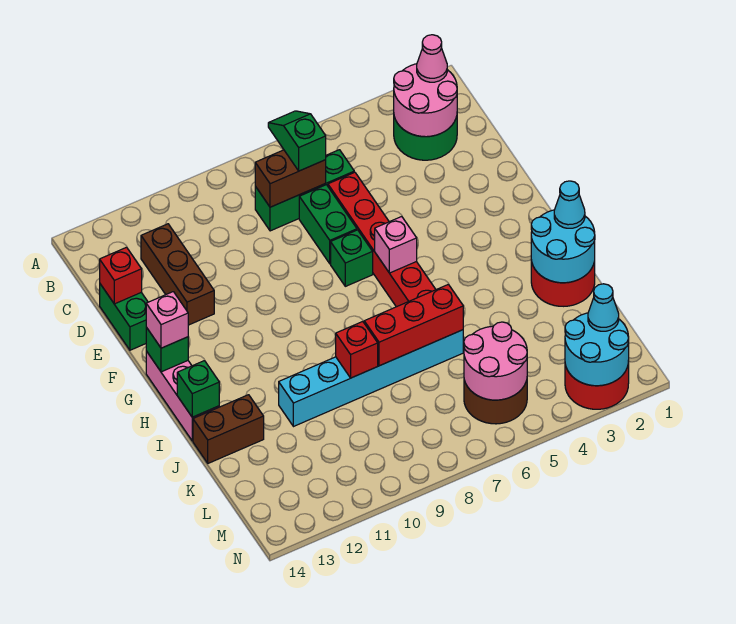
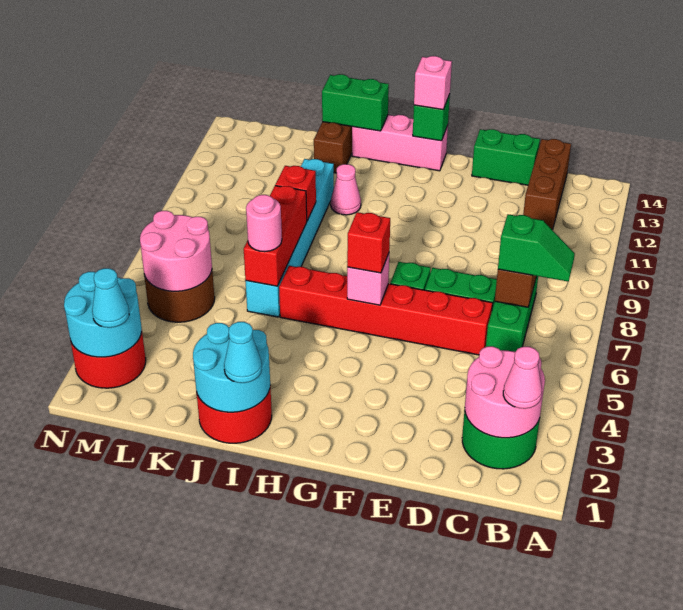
brown 1x3 brick [141,224,214,325] -> brown 1x3 brick turned to [523,139,571,230]
red 1x1 brick [100,247,142,304] -> red 1x1 brick moved to [347,212,390,273]
none -> pink 1x1 cone [331,164,361,215]
green 1x1 brick [177,361,219,417] -> green 1x2 brick [322,74,389,131]
none -> pink 1x1 round brick [246,195,282,252]

